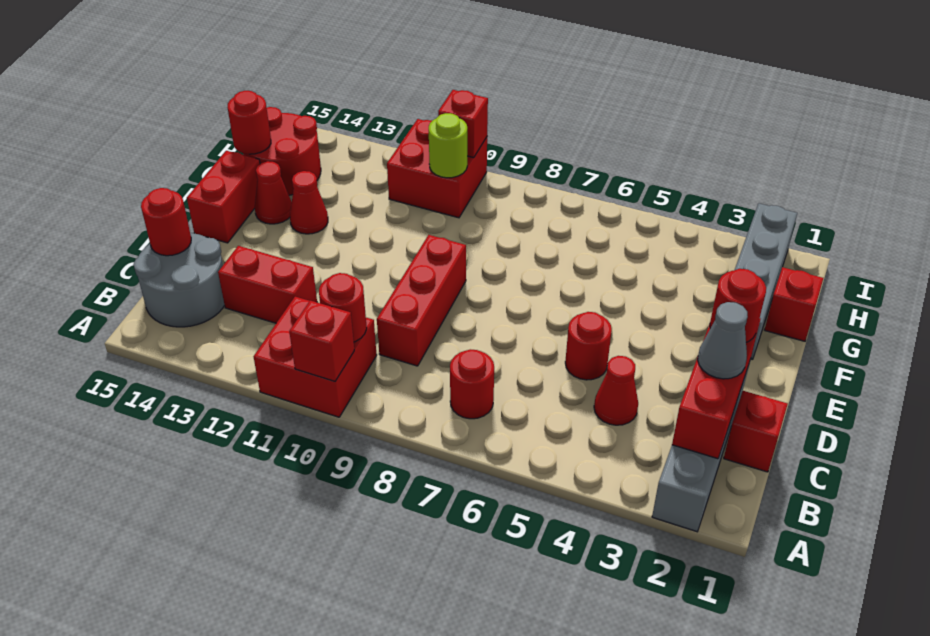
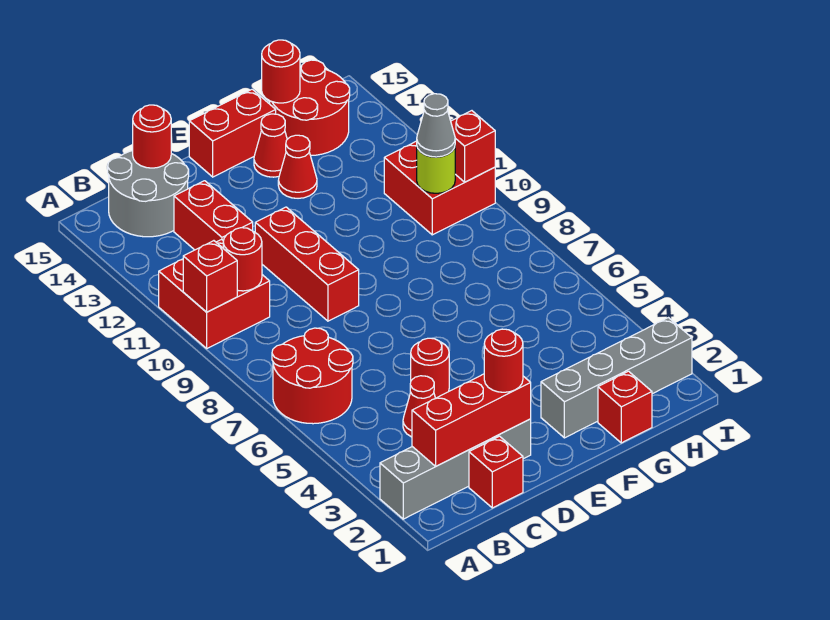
red 1x1 round brick [450,349,494,419] -> red 2x2 round brick [272,328,353,424]
grey 1x1 cone [698,302,748,379] -> grey 1x1 cone moved to [417,94,455,157]
red 1x3 brick [377,235,466,366] -> red 1x3 brick turned to [255,207,359,321]

